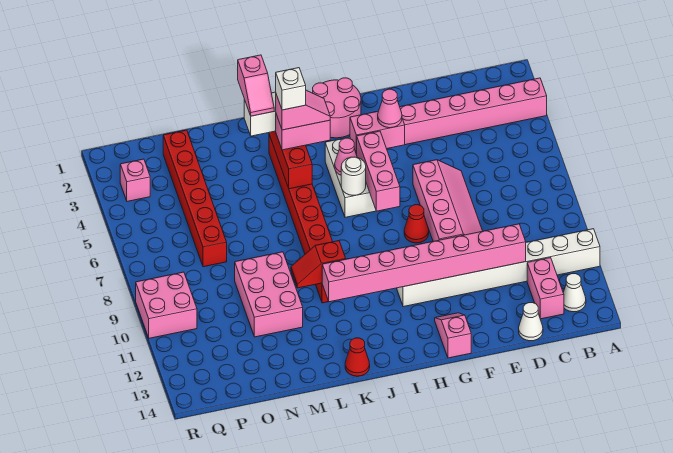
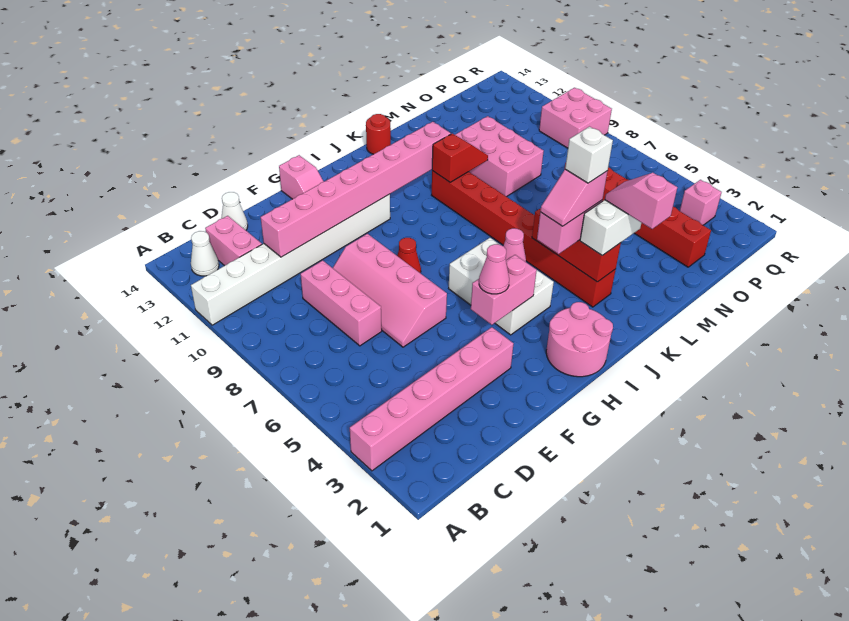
pink 1x3 brick [356,131,400,211] -> pink 1x3 brick moved to [301,260,382,346]
white 1x1 round brick [341,157,366,195] -> none
red 1x1 cone [345,338,370,376] -> red 1x1 round brick [366,114,391,154]

